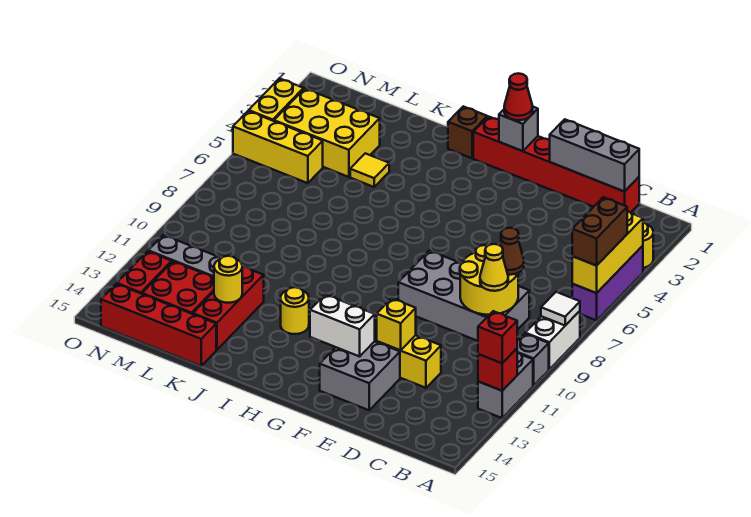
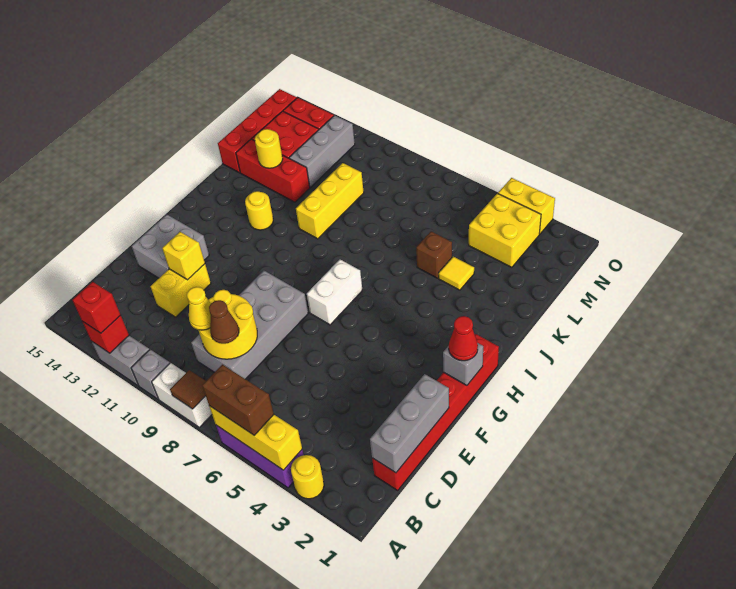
white 1x1 tile [541,292,580,325] -> brown 1x1 tile [170,370,206,409]
white 1x2 brick [310,294,375,356] -> white 1x2 brick moved to [307,260,362,325]
brown 1x1 brick [448,106,487,158] -> brown 1x1 brick moved to [416,231,452,278]
yellow 2x3 brick [274,89,380,177] -> yellow 2x2 brick [469,193,541,267]
yellow 1x3 brick [233,111,323,183] -> yellow 1x3 brick moved to [296,163,364,239]

